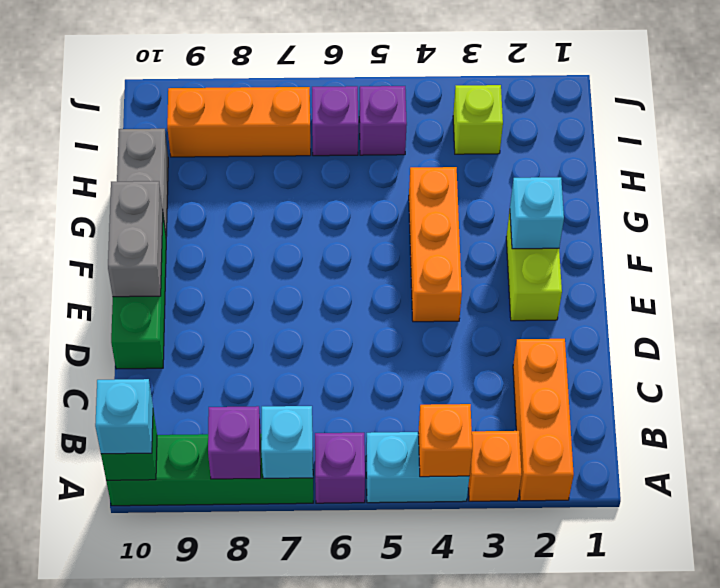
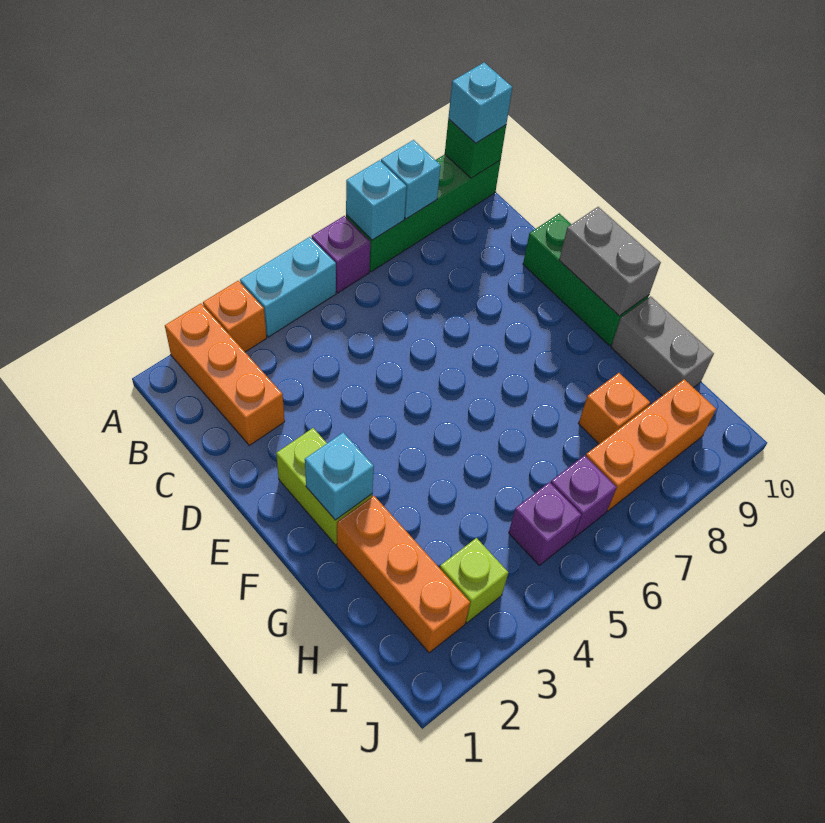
orange 1x1 brick [418,404,472,477] -> orange 1x1 brick moved to [578,373,650,444]
purple 1x1 brick [208,406,261,479] -> cyan 1x1 brick [381,140,441,219]
orange 1x3 brick [409,167,462,322] -> orange 1x3 brick moved to [337,496,470,653]

